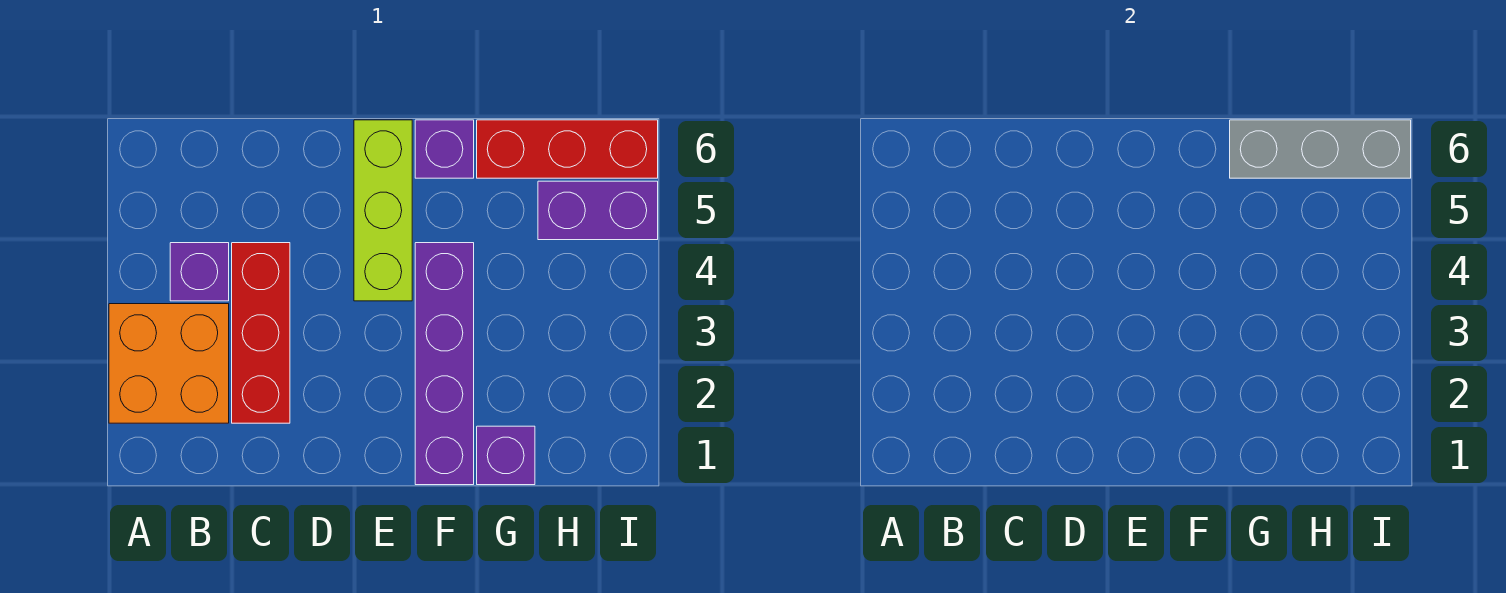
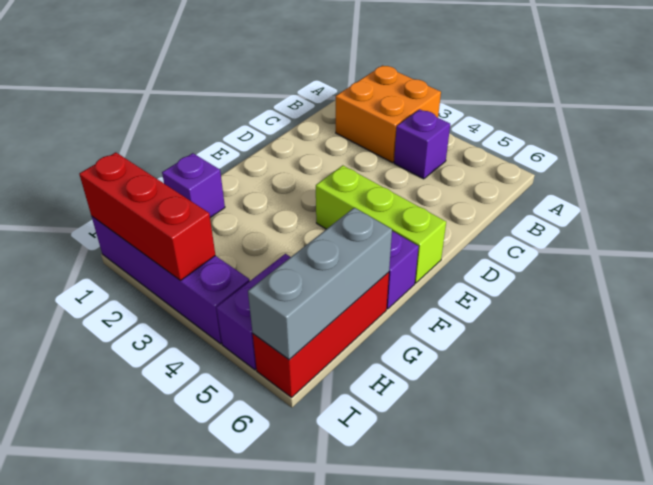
red 1x3 brick [232,243,290,423] -> red 1x3 brick moved to [79,152,215,281]
purple 1x4 brick [415,243,474,485] -> purple 1x4 brick moved to [92,217,250,344]

